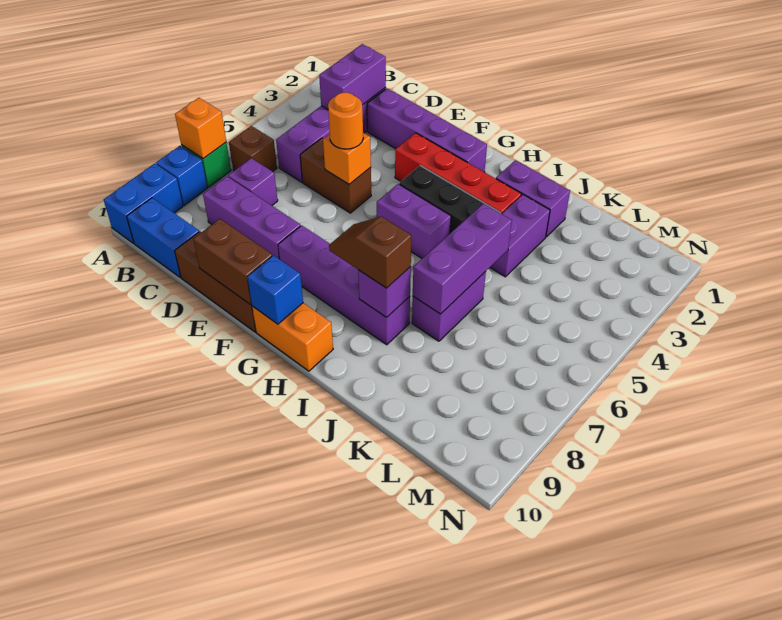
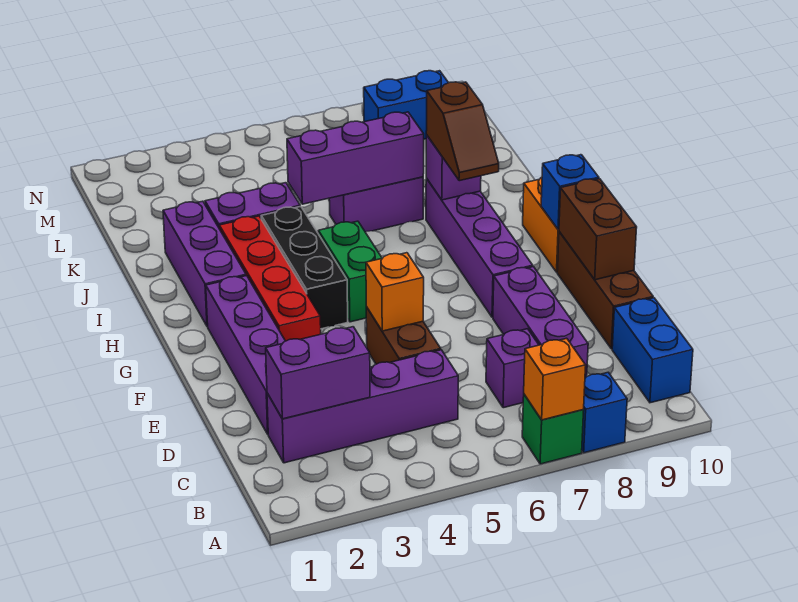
blue 1x2 brick [104,164,183,243] -> blue 1x2 brick moved to [364,71,448,139]
brown 1x1 brick [229,126,277,172] -> none
orange 1x1 round brick [328,92,363,149] -> none
purple 1x2 brick [377,184,451,258] -> green 1x2 brick [318,221,382,322]
purple 1x2 brick [496,160,570,237] -> purple 1x3 brick [163,201,246,327]

